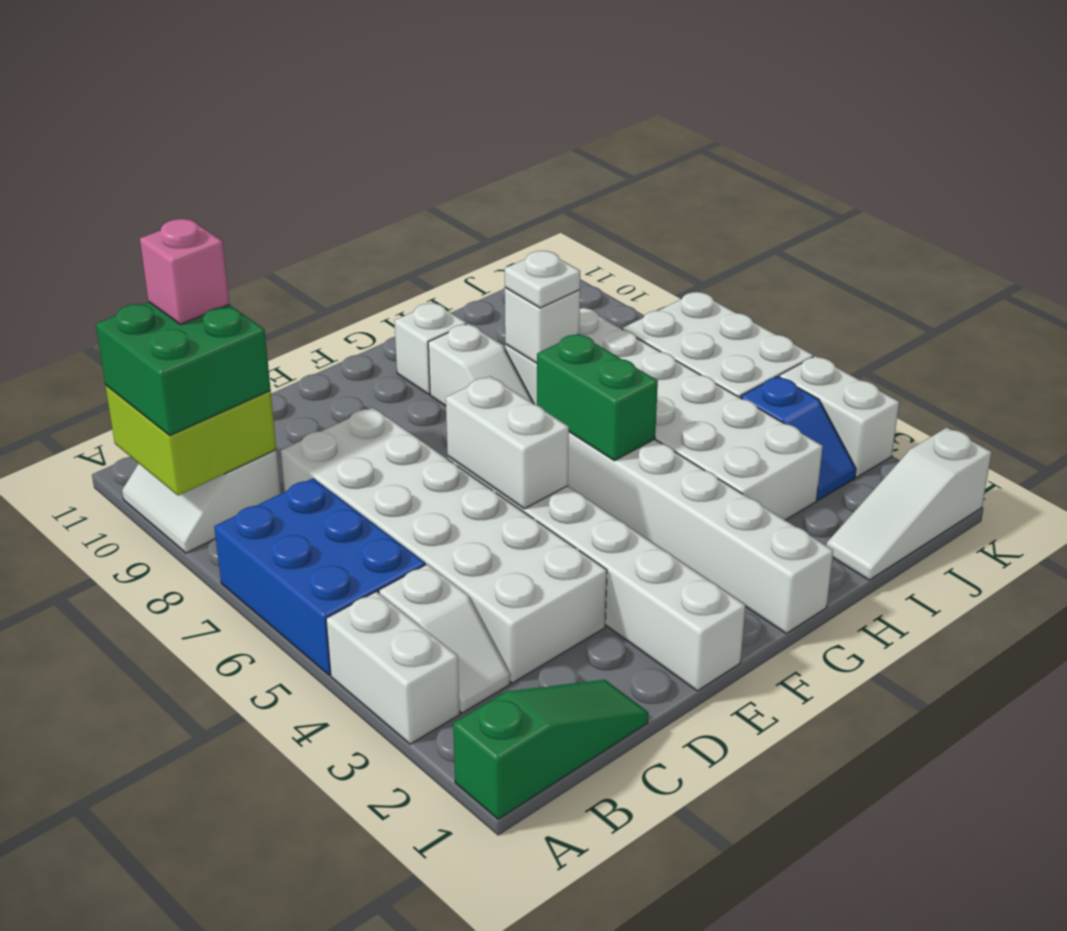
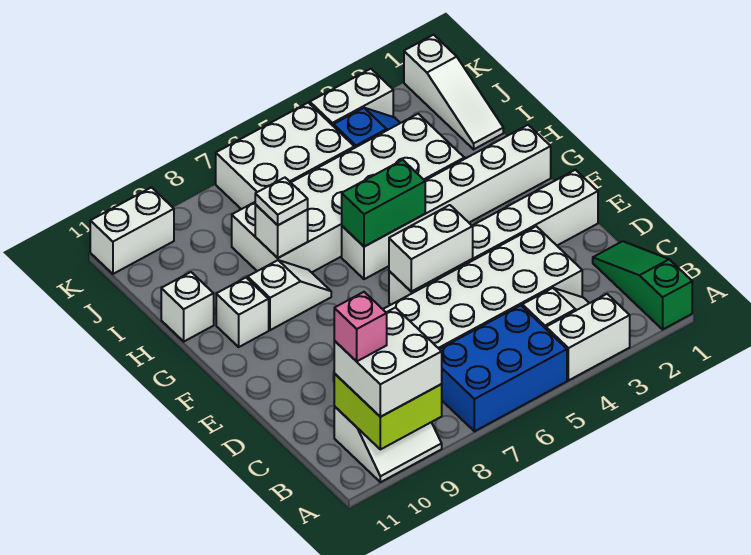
green 2x2 brick [96,302,271,435] -> white 2x2 brick [334,307,442,417]
none -> white 1x1 brick [161,272,214,341]
none -> white 1x2 brick [90,187,174,274]

